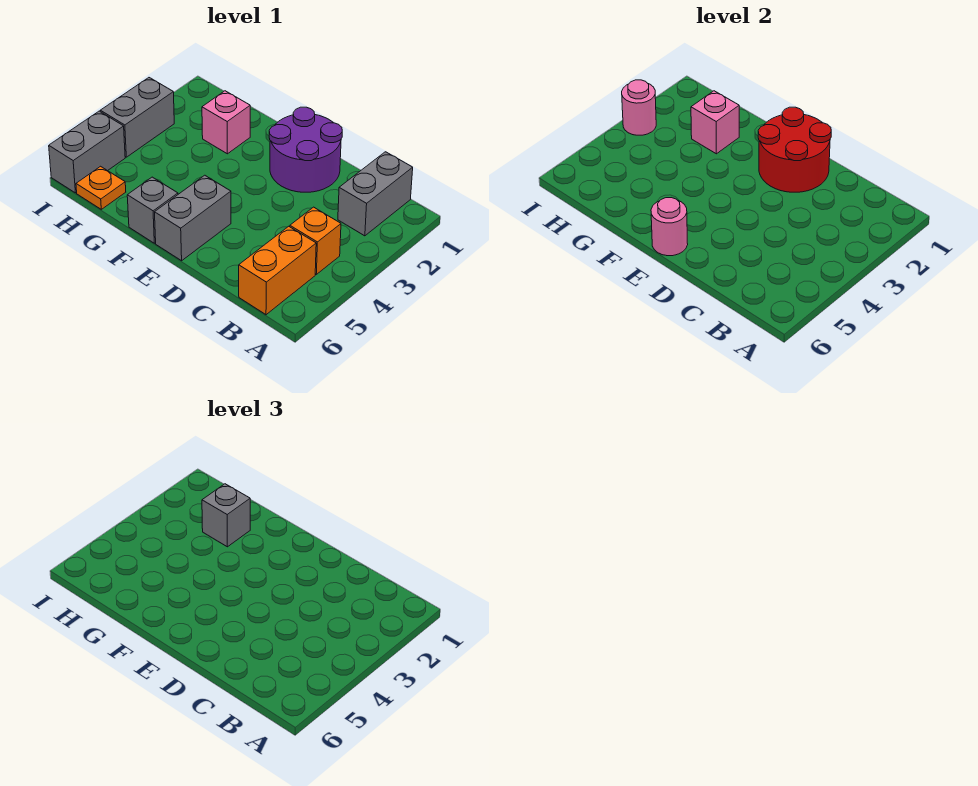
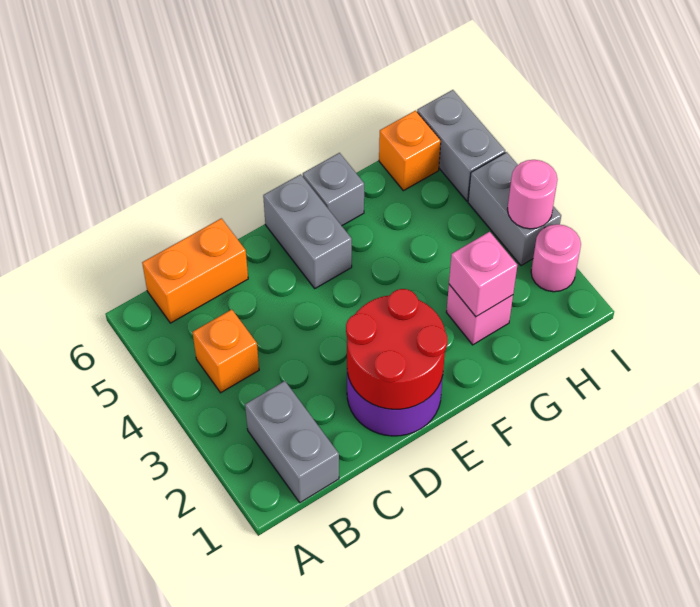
orange 1x2 brick [239,226,316,315] -> orange 1x2 brick turned to [142,218,248,323]
pink 1x1 round brick [651,198,688,256] -> pink 1x1 round brick moved to [531,224,581,292]
grey 1x1 brick [202,484,250,547] -> none
orange 1x1 plate [76,166,126,209] -> orange 1x1 brick [379,111,441,191]

